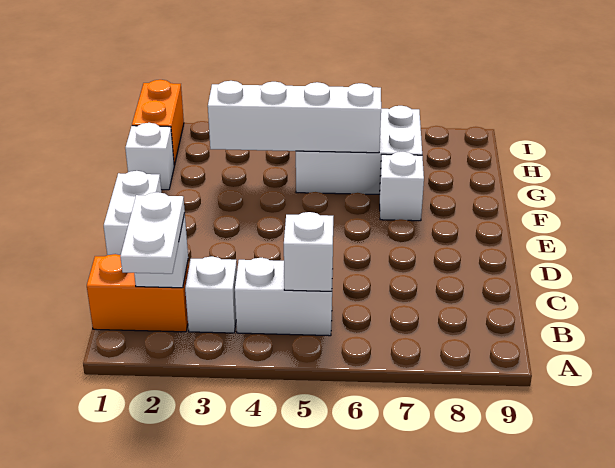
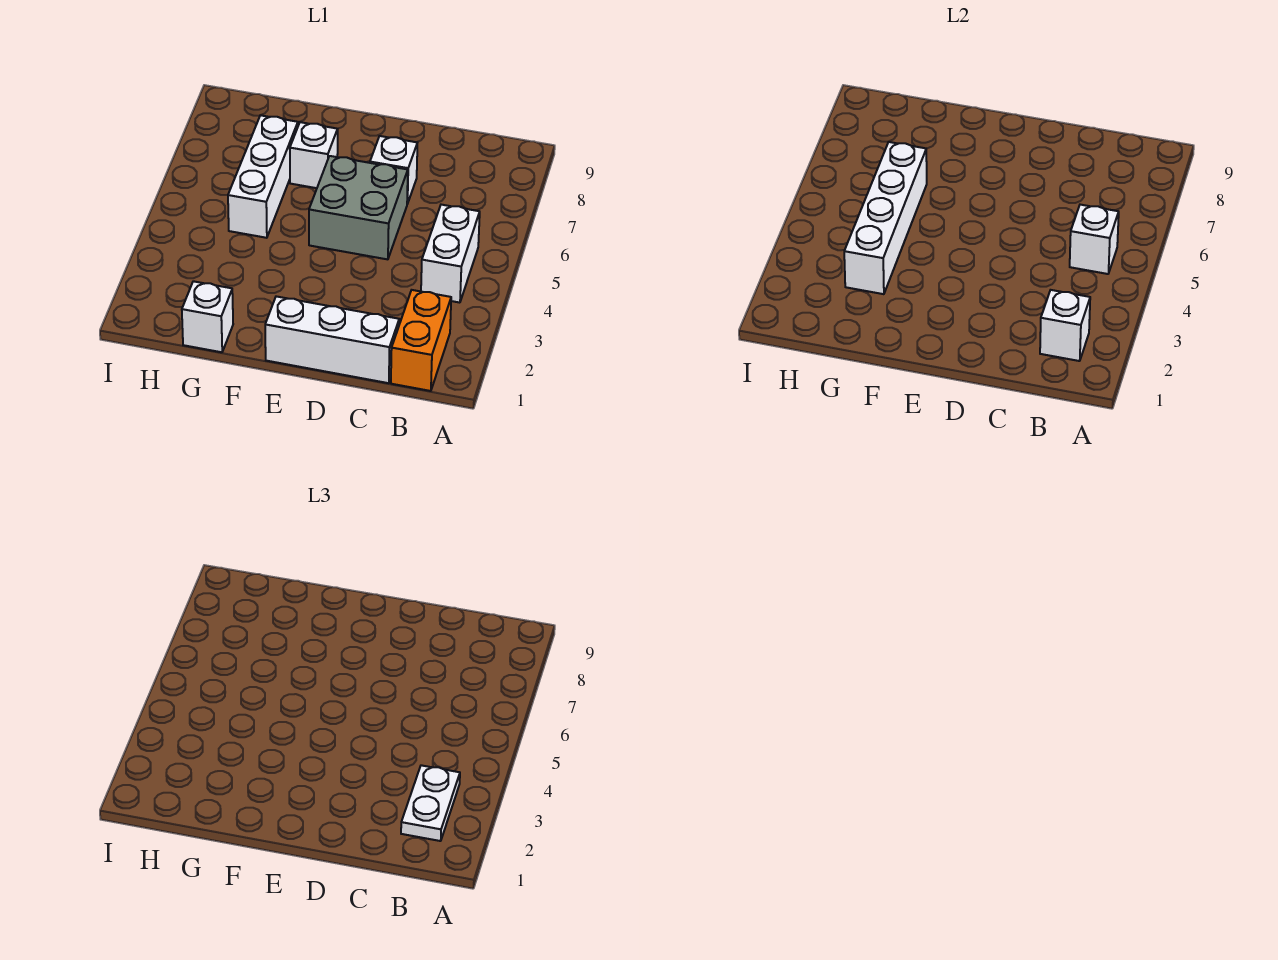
white 1x2 plate [120,192,185,274] -> white 1x2 plate turned to [401,765,460,841]
white 1x1 brick [185,257,237,333] -> white 1x1 brick moved to [370,136,417,204]
white 1x2 brick [104,171,161,255] -> white 1x3 brick [265,296,399,383]
none -> grey 2x2 brick [309,156,408,259]
white 2x3 brick [296,106,422,194] -> white 1x3 brick [228,115,298,238]
orange 1x2 brick [132,80,184,166] -> none

